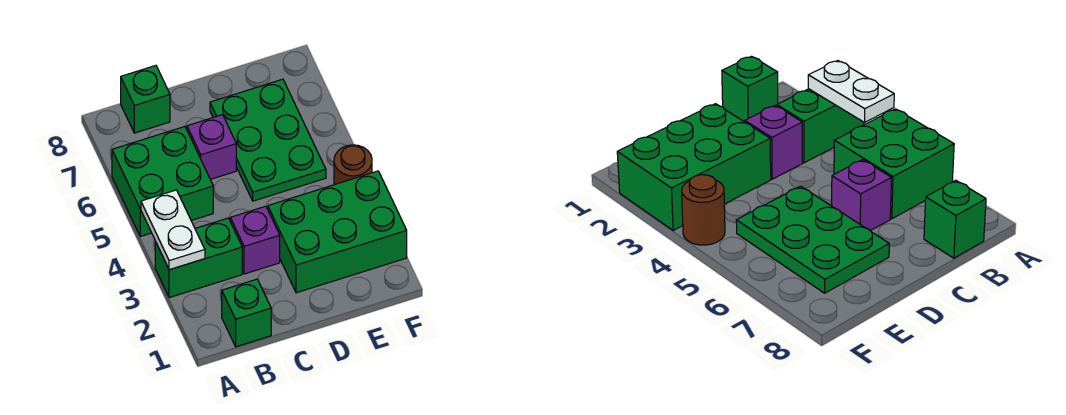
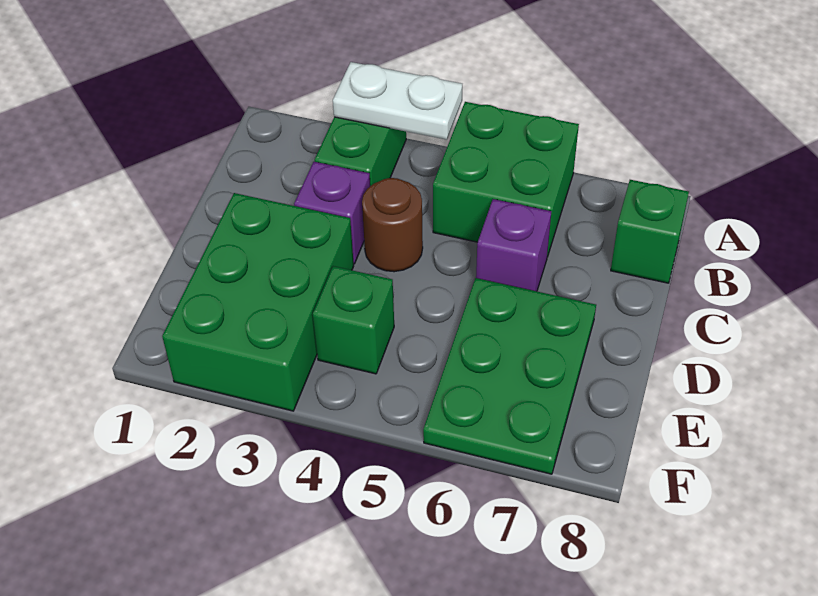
green 1x1 brick [222,279,271,347] -> green 1x1 brick moved to [313,266,394,374]
green 2x3 plate [210,79,326,201] -> green 2x3 plate turned to [423,278,596,474]
brown 1x1 round brick [334,145,372,185] -> brown 1x1 round brick moved to [362,178,423,272]

